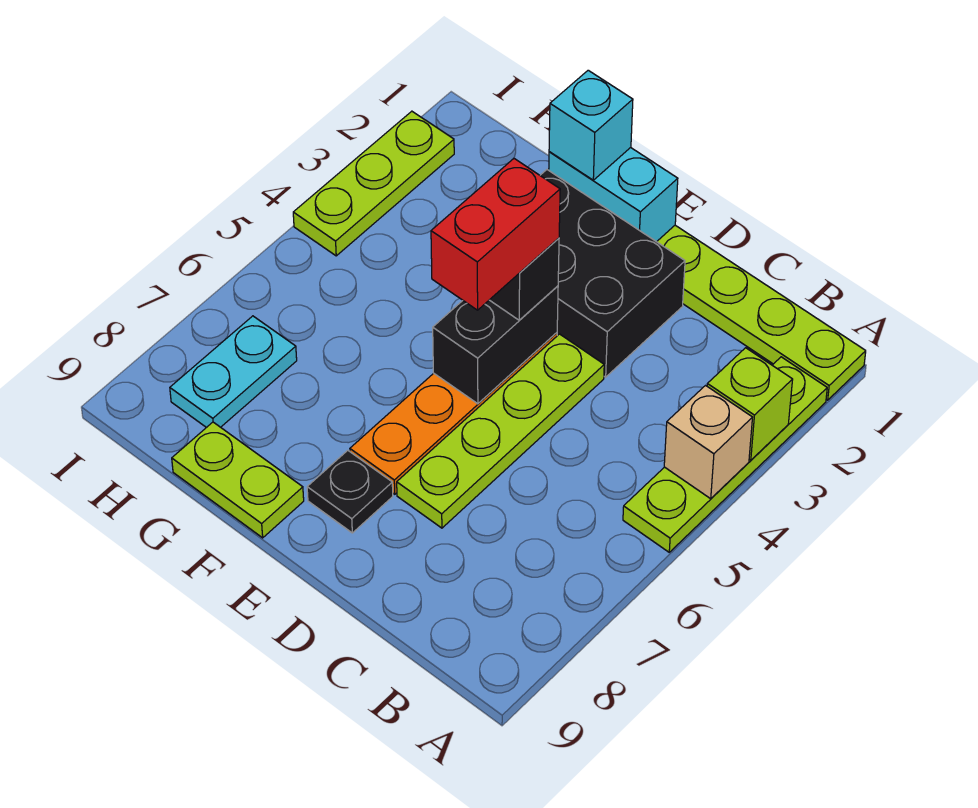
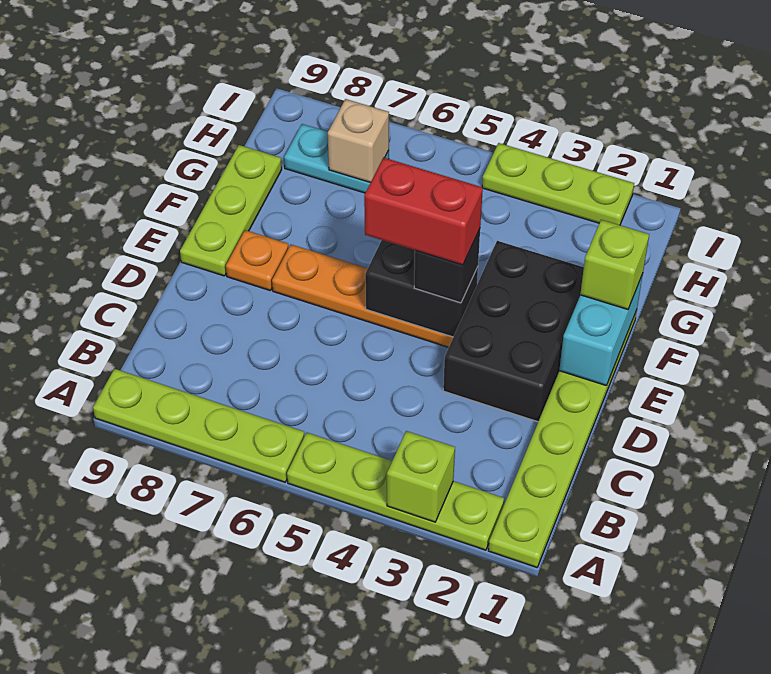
tan 1x1 brick [664,386,753,499] -> tan 1x1 brick moved to [328,99,389,183]
lime 1x4 plate [397,334,604,528] -> lime 1x4 plate moved to [93,369,304,482]
black 1x1 plate [307,450,393,533] -> orange 1x1 plate [226,230,289,291]
cyan 1x1 brick [549,70,633,180] -> lime 1x1 brick [580,220,649,309]
lime 1x2 plate [172,422,304,538] -> lime 1x3 plate [180,145,282,276]

